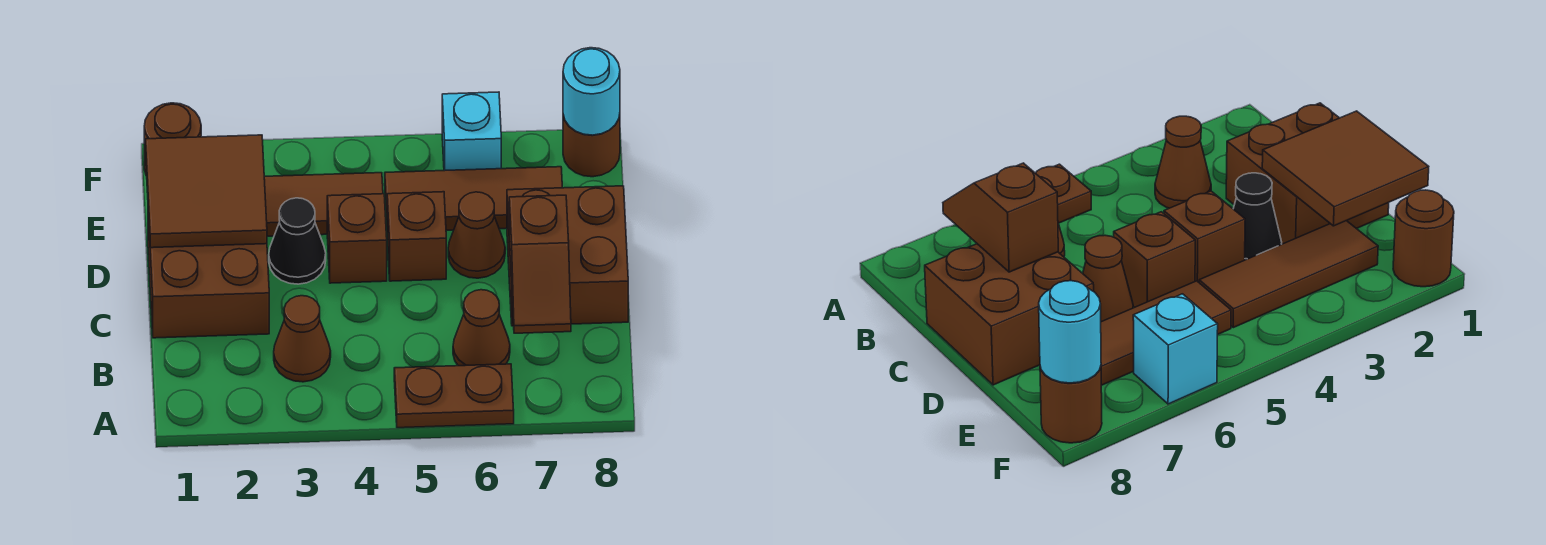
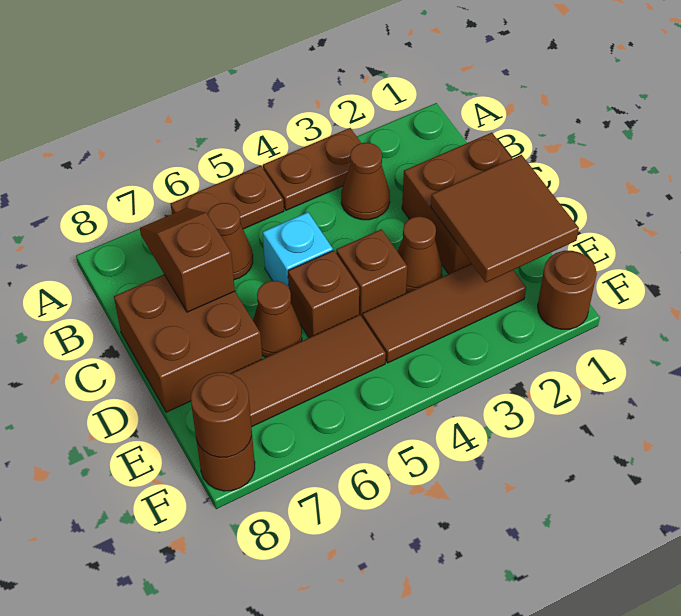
none -> brown 1x2 plate [263,128,361,210]
black 1x1 cone [269,198,326,284] -> brown 1x1 cone [397,217,442,293]
cyan 1x1 brick [442,92,501,171] -> cyan 1x1 brick moved to [263,212,333,288]
cyan 1x1 round brick [563,48,620,135] -> brown 1x1 round brick [191,372,252,457]

